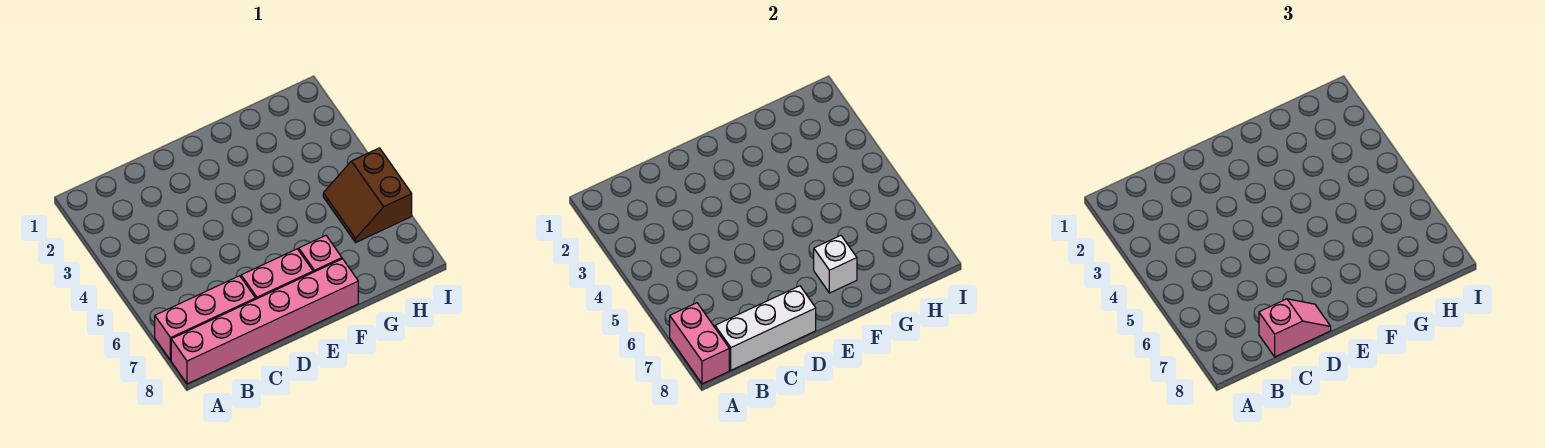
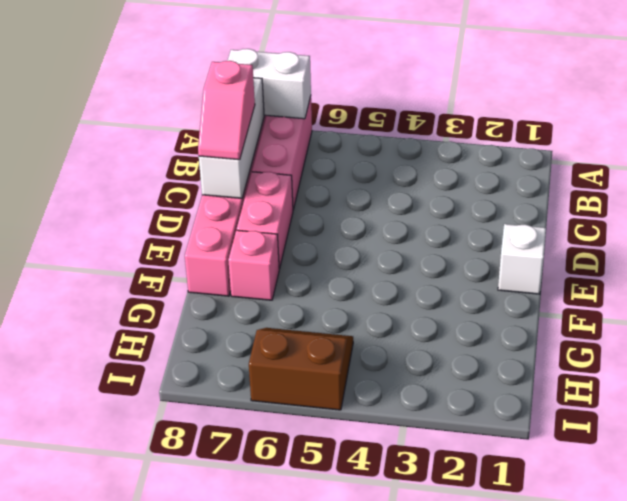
pink 1x2 brick [670,303,729,384] -> white 1x2 brick [228,49,311,119]
white 1x1 brick [814,236,857,293] -> white 1x1 brick moved to [498,224,546,294]

